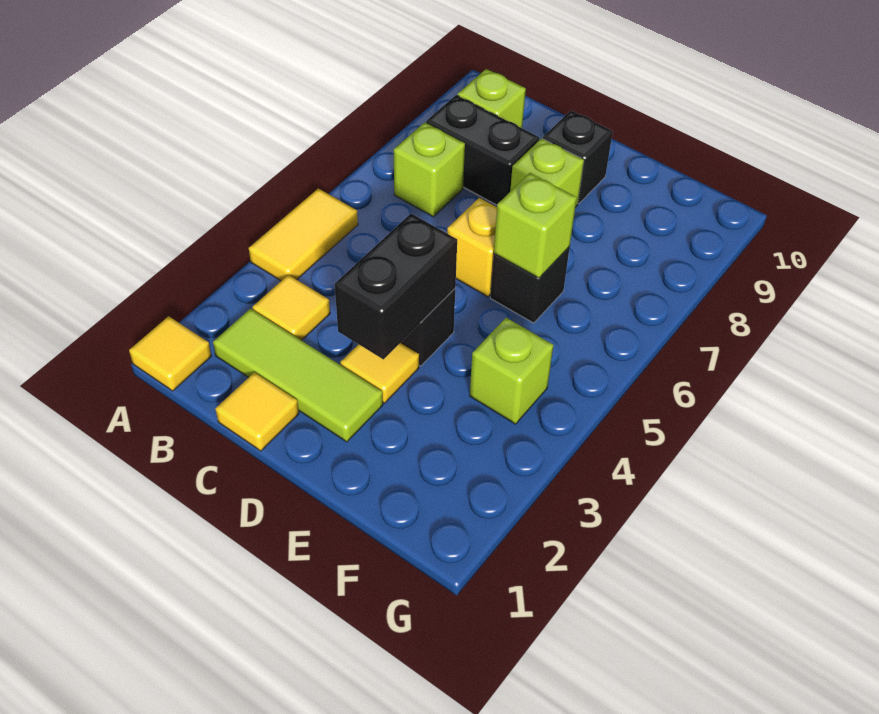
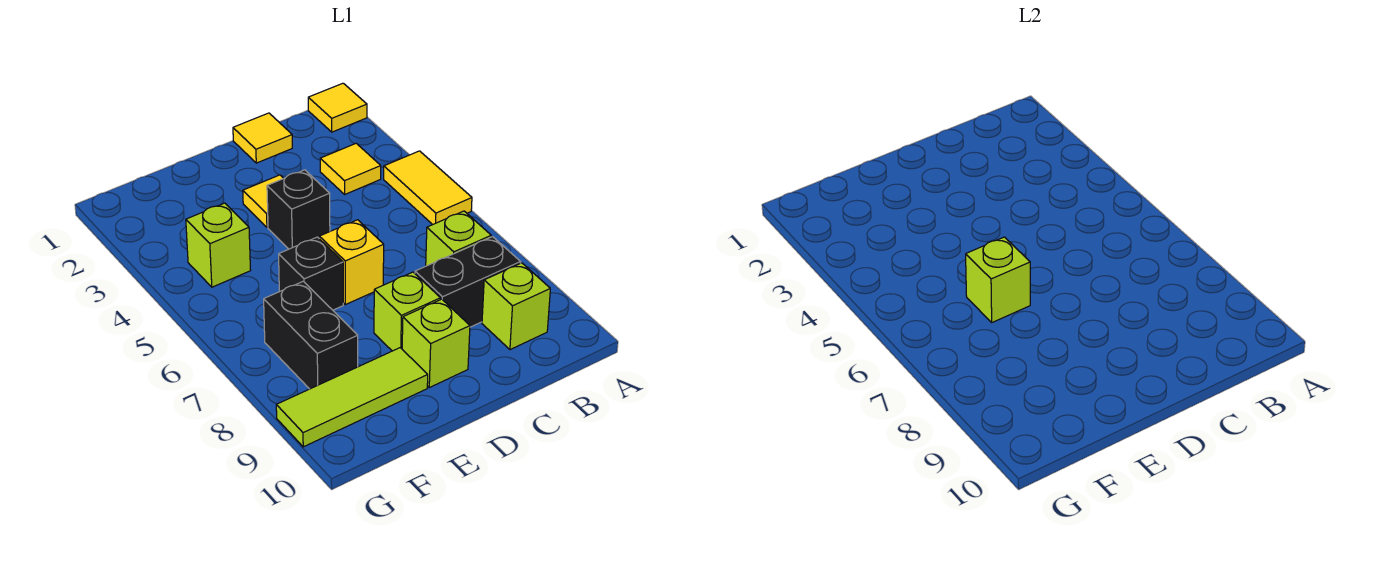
lime 1x3 tile [213,309,383,442] -> lime 1x3 tile moved to [276,348,428,447]
black 1x2 brick [335,214,457,359] -> black 1x2 brick moved to [264,281,358,389]
black 1x1 brick [543,111,613,204] -> lime 1x1 brick [402,299,470,387]

